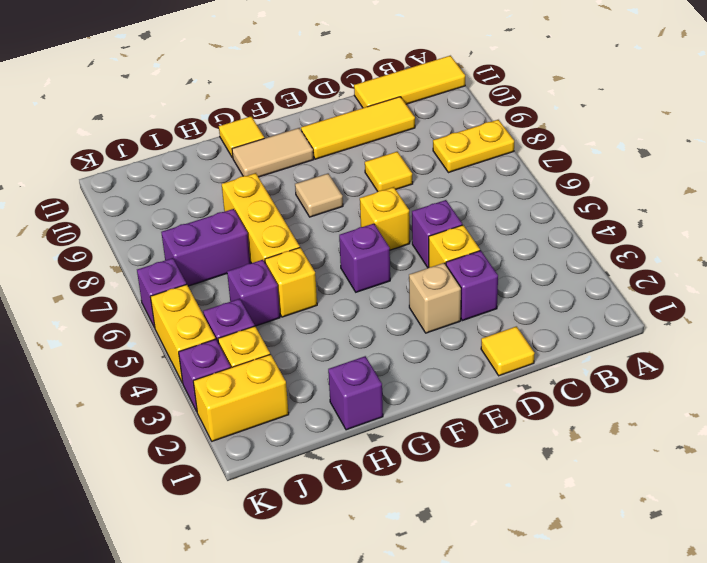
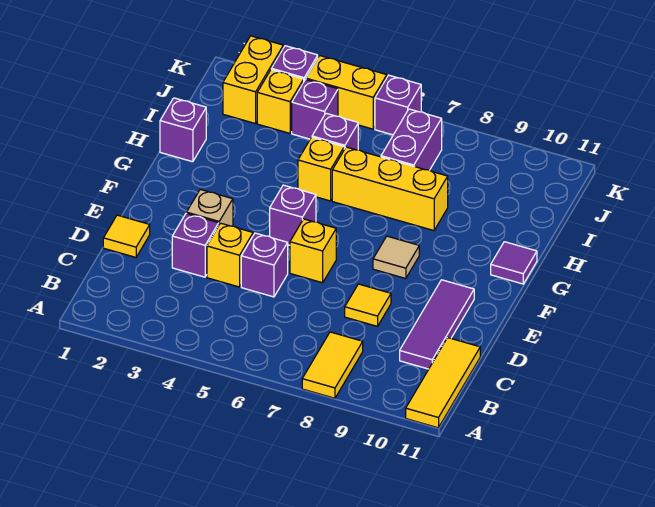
yellow 1x2 plate [433,120,514,173] -> yellow 1x2 tile [302,332,363,398]
yellow 1x3 tile [301,97,415,159] -> purple 1x3 tile [400,280,474,369]
tan 1x2 tile [232,128,314,177] -> none
yellow 1x1 tile [219,116,264,158] -> purple 1x1 tile [491,242,537,284]

